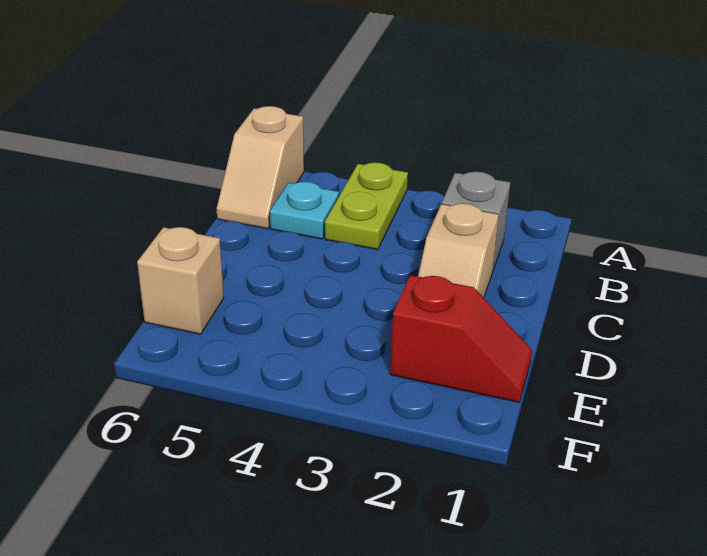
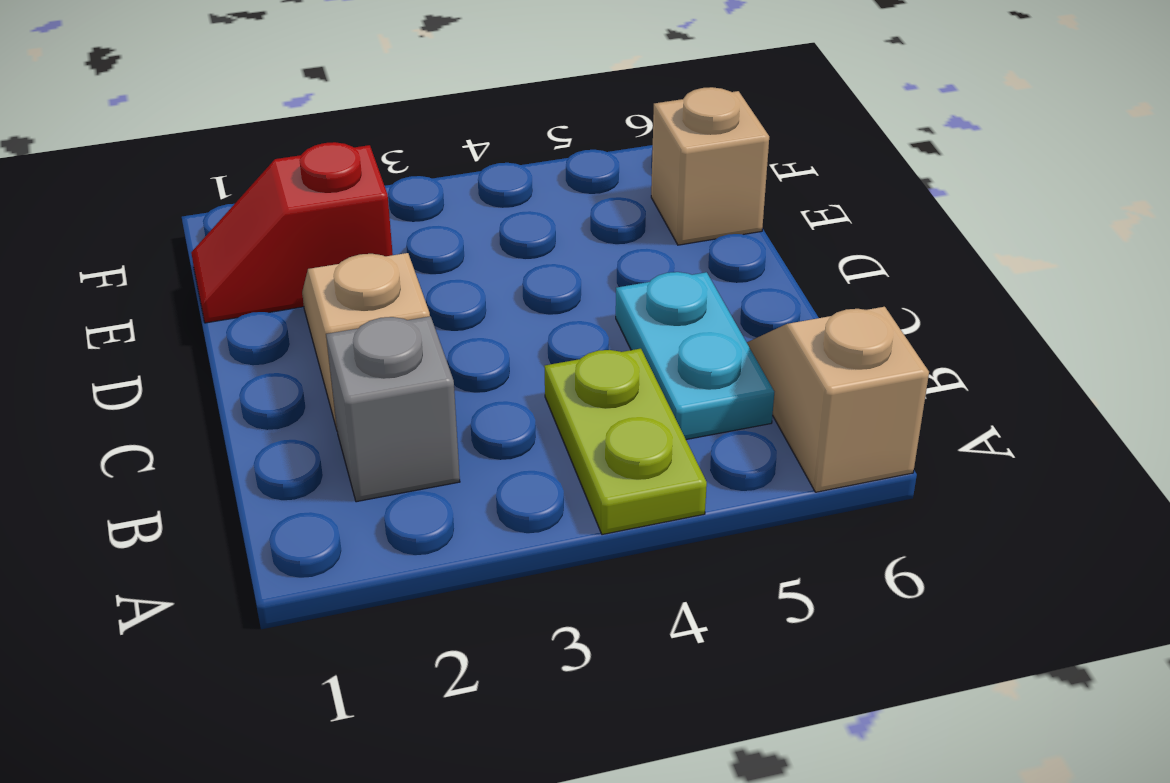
cyan 1x1 plate [270,182,339,239] -> cyan 1x2 plate [616,272,774,440]

